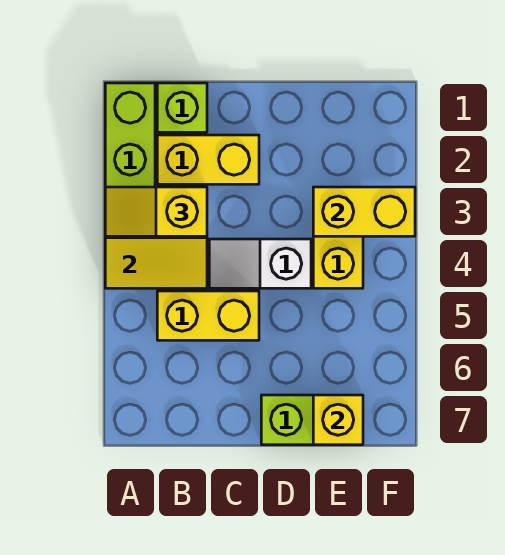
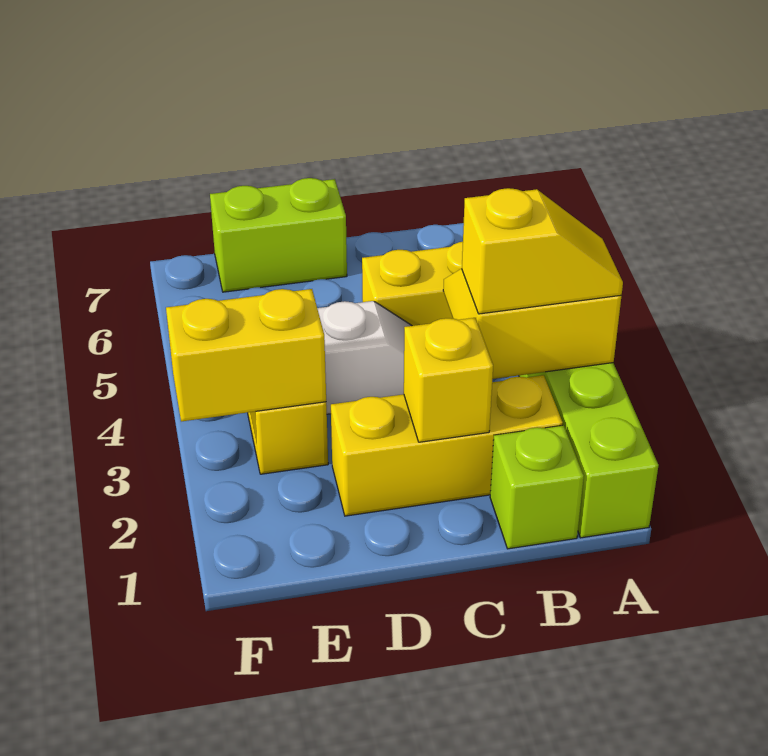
yellow 1x2 brick [157,135,259,184] -> yellow 1x3 brick [331,375,563,516]
yellow 1x1 brick [313,395,363,445] -> yellow 1x1 brick moved to [404,318,493,442]

